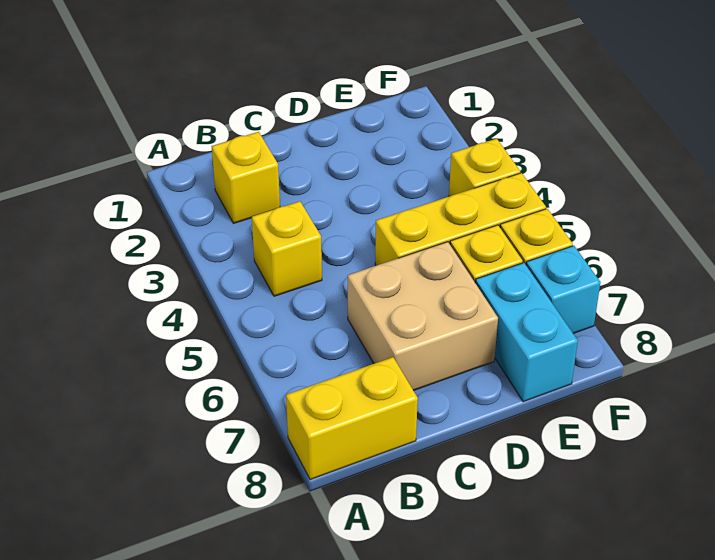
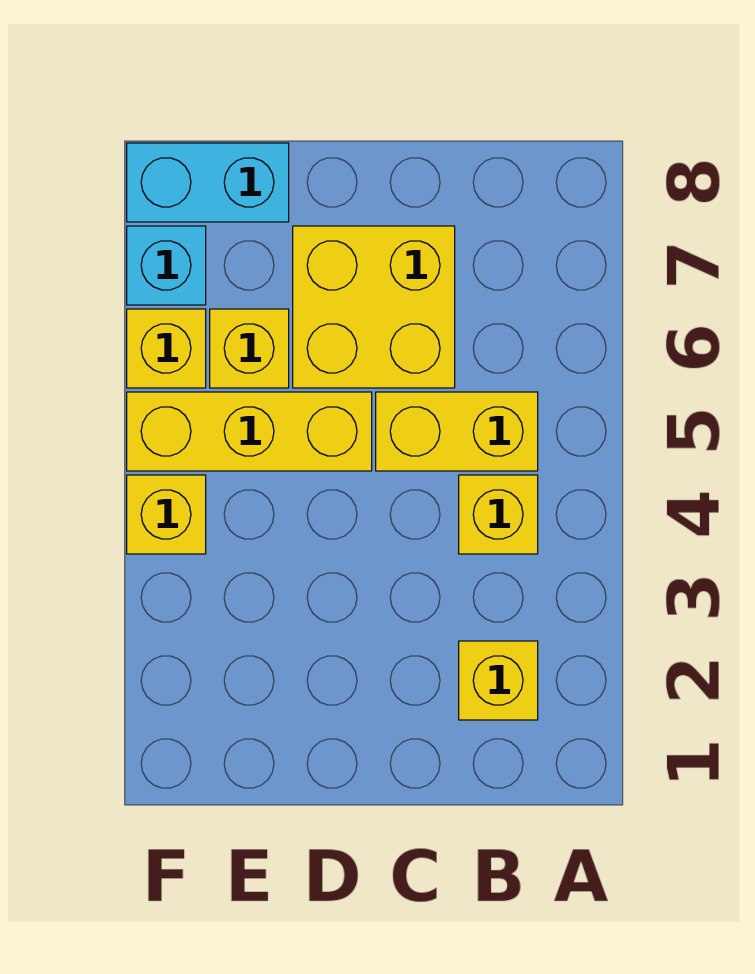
yellow 1x2 brick [286,357,418,480] -> yellow 1x2 brick moved to [376,392,538,471]
tan 2x2 brick [348,242,498,390] -> yellow 2x2 brick [293,226,455,388]
cyan 1x2 brick [475,263,578,402] -> cyan 1x2 brick turned to [127,143,289,222]

